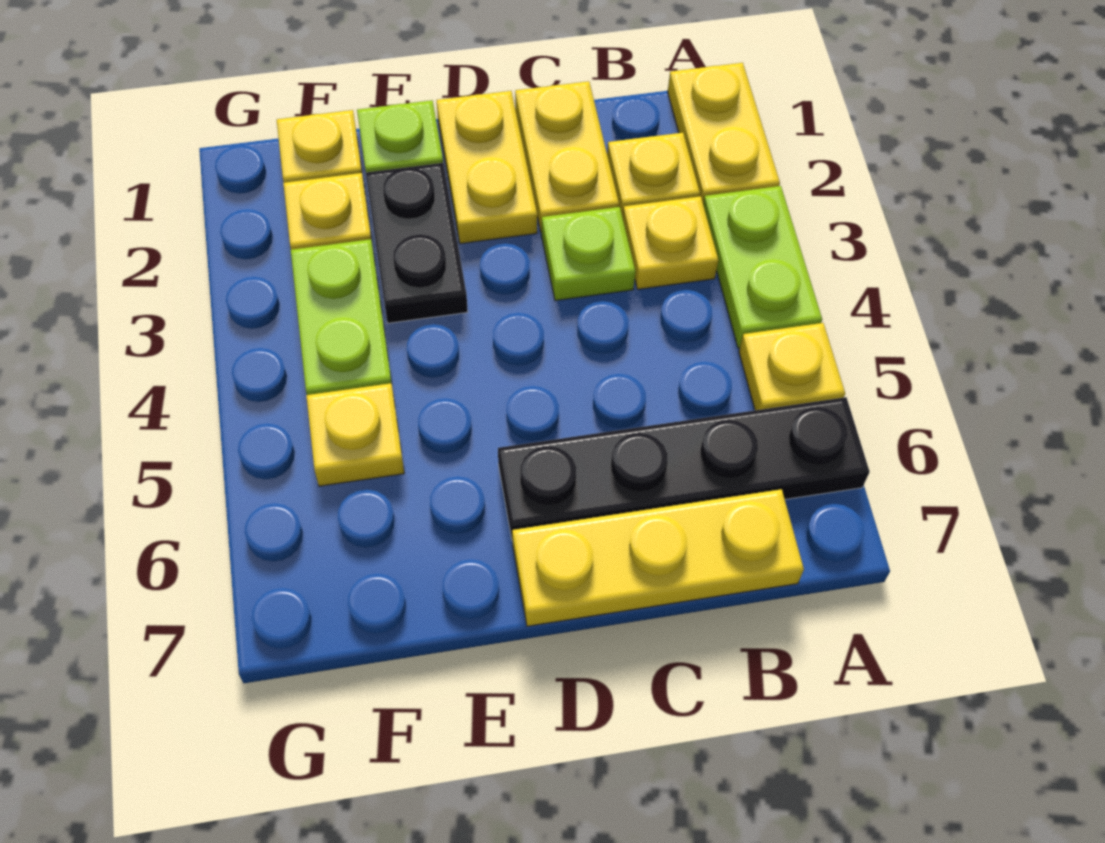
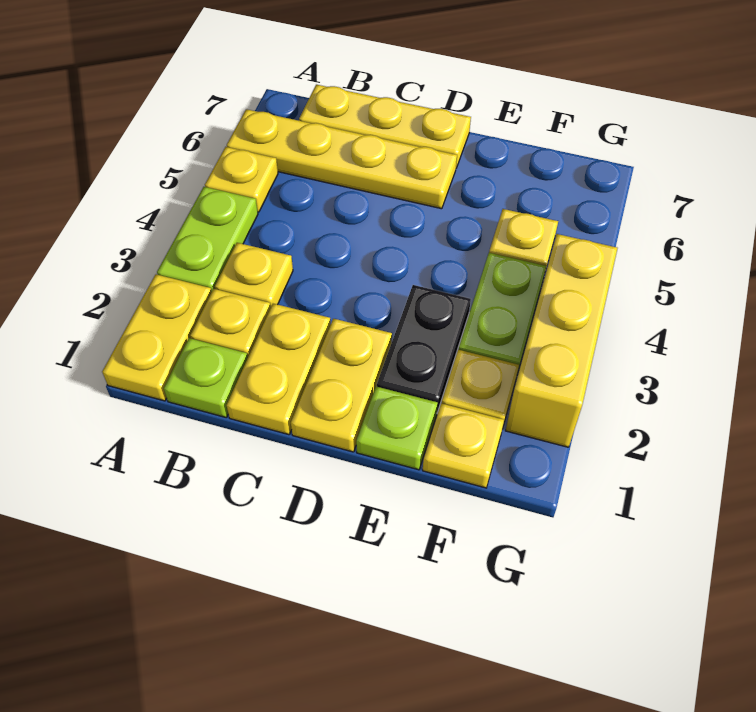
black 1x4 plate [498,397,870,539] -> yellow 1x4 plate [227,109,457,209]
lime 1x1 plate [541,207,635,301] -> lime 1x1 plate moved to [164,338,248,417]
none -> yellow 1x3 brick [506,234,618,447]

